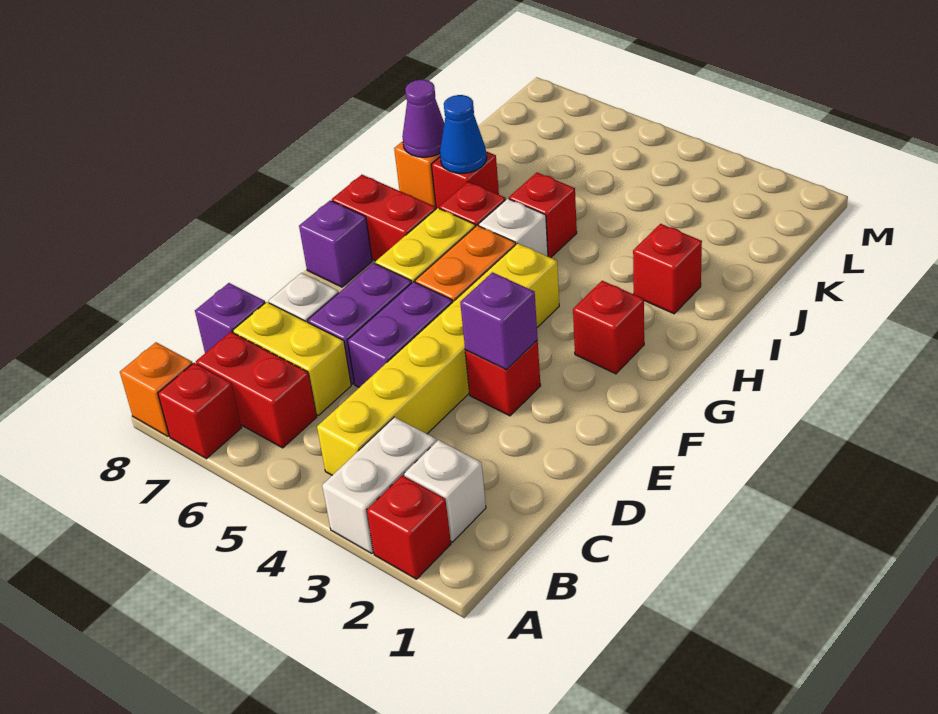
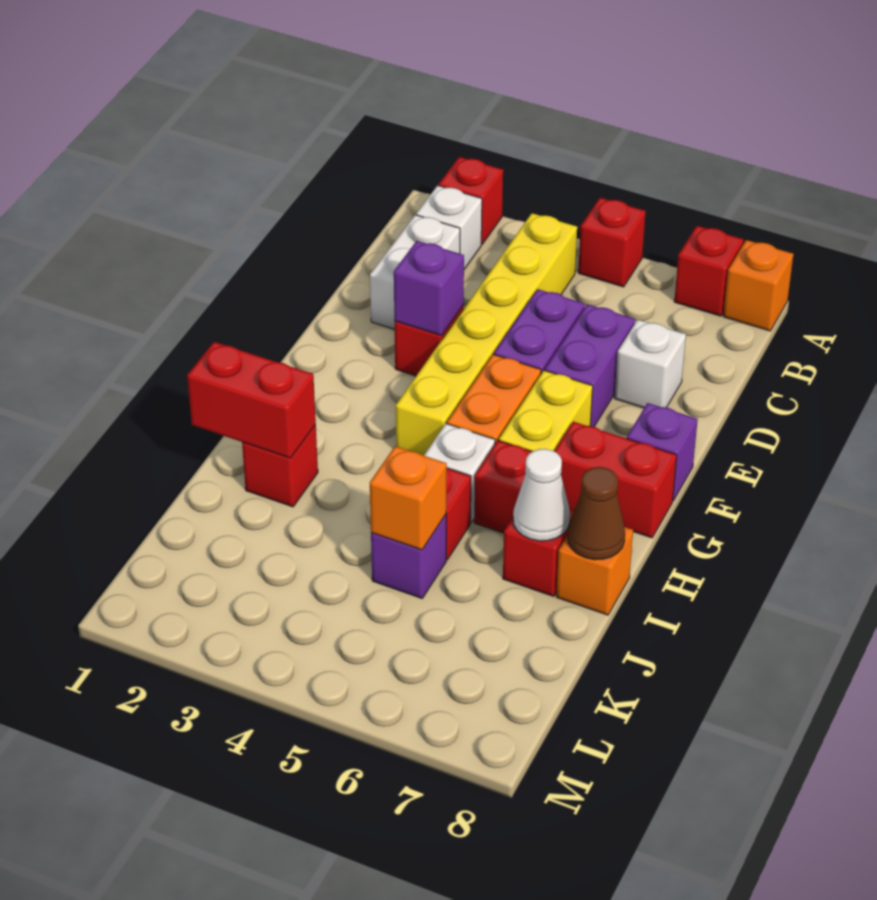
white 1x2 brick [322,417,437,554] -> white 1x2 brick moved to [370,215,460,330]
red 1x2 brick [196,332,317,448] -> red 1x2 brick moved to [187,342,316,458]
yellow 1x2 brick [233,302,351,415] -> none
purple 1x1 brick [195,283,265,353] -> purple 1x1 brick moved to [371,515,446,598]
red 1x1 brick [573,281,644,374] -> red 1x1 brick moved to [578,198,646,287]
blue 1x1 cone [440,95,487,173] -> white 1x1 cone [513,449,570,541]
purple 1x1 cone [402,80,444,157] -> brown 1x1 cone [568,467,625,560]
none -> orange 1x1 brick [370,446,447,550]

